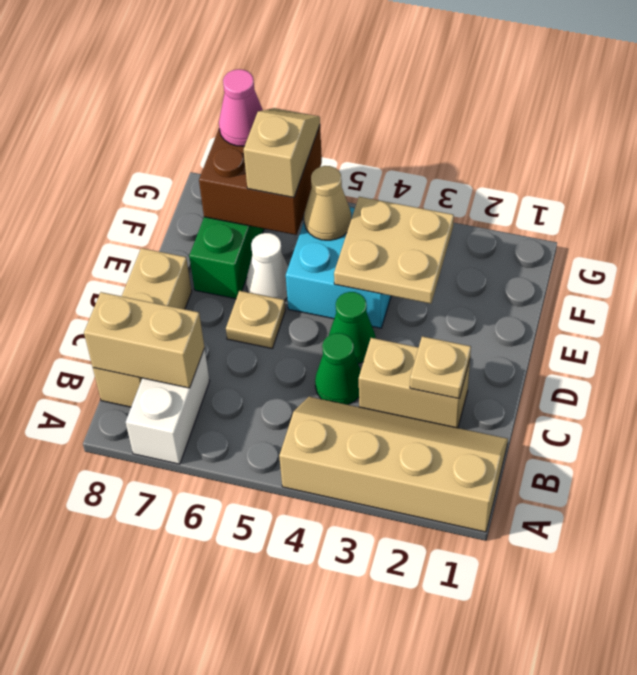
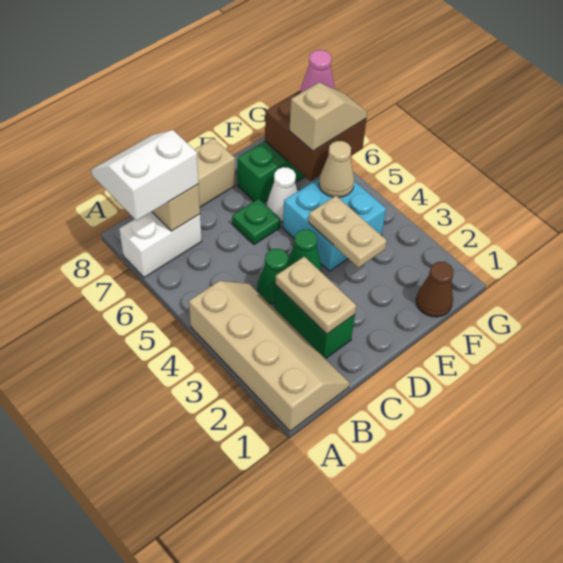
none -> white 2x2 slope [91,130,198,221]
tan 1x2 brick [359,338,470,428] -> green 1x2 brick [274,285,355,359]
tan 1x1 plate [410,336,471,399] -> tan 1x2 plate [275,257,356,334]
tan 1x1 plate [226,291,285,348] -> green 1x1 plate [232,199,281,245]
tan 2x2 plate [334,197,454,304] -> tan 1x2 plate [309,196,387,268]
none -> brown 1x1 cone [416,262,453,317]

